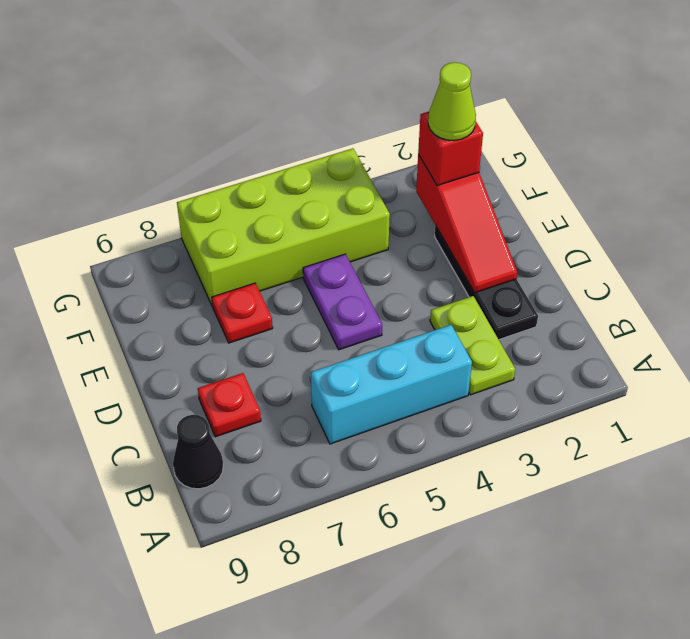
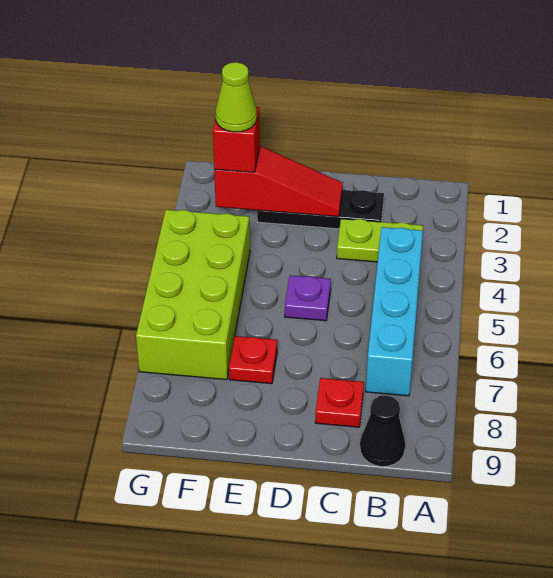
cyan 1x3 brick [311,325,472,444] -> cyan 1x4 brick [366,227,423,396]
purple 1x2 plate [303,254,382,350] -> purple 1x1 plate [285,275,331,321]

